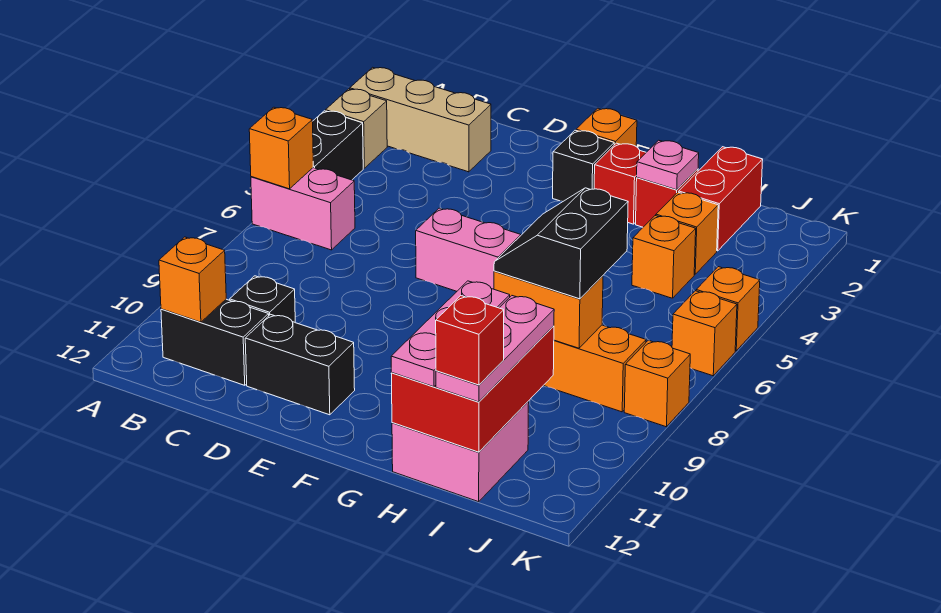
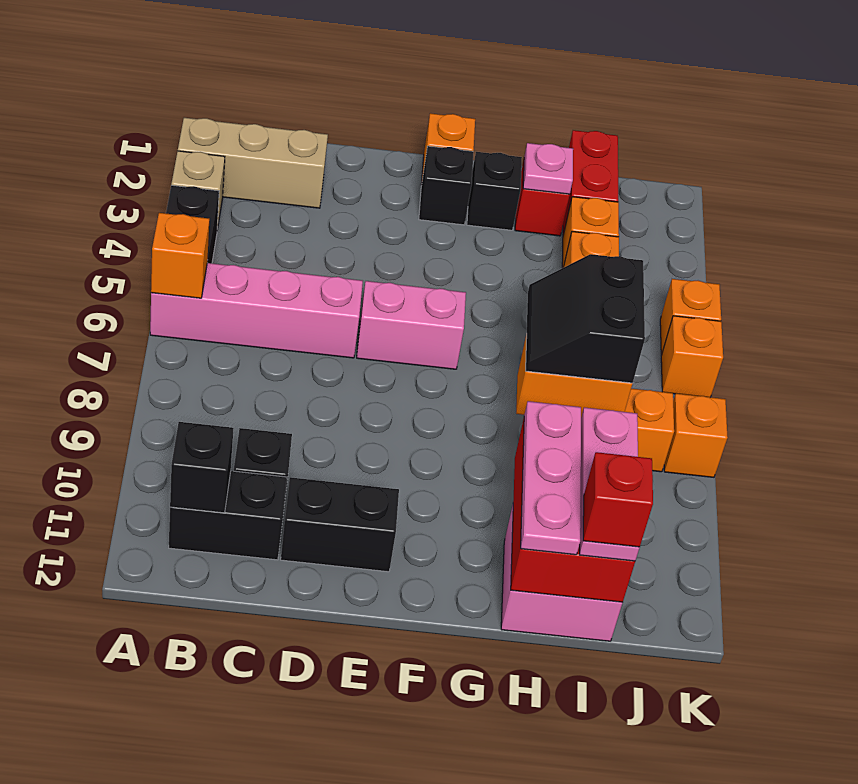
pink 1x2 brick [251,168,355,250] -> pink 1x4 brick [150,263,363,358]
orange 1x1 brick [159,237,226,322] -> black 1x1 brick [170,422,233,513]
red 1x1 brick [594,143,646,224] -> black 1x1 brick [467,152,522,230]

